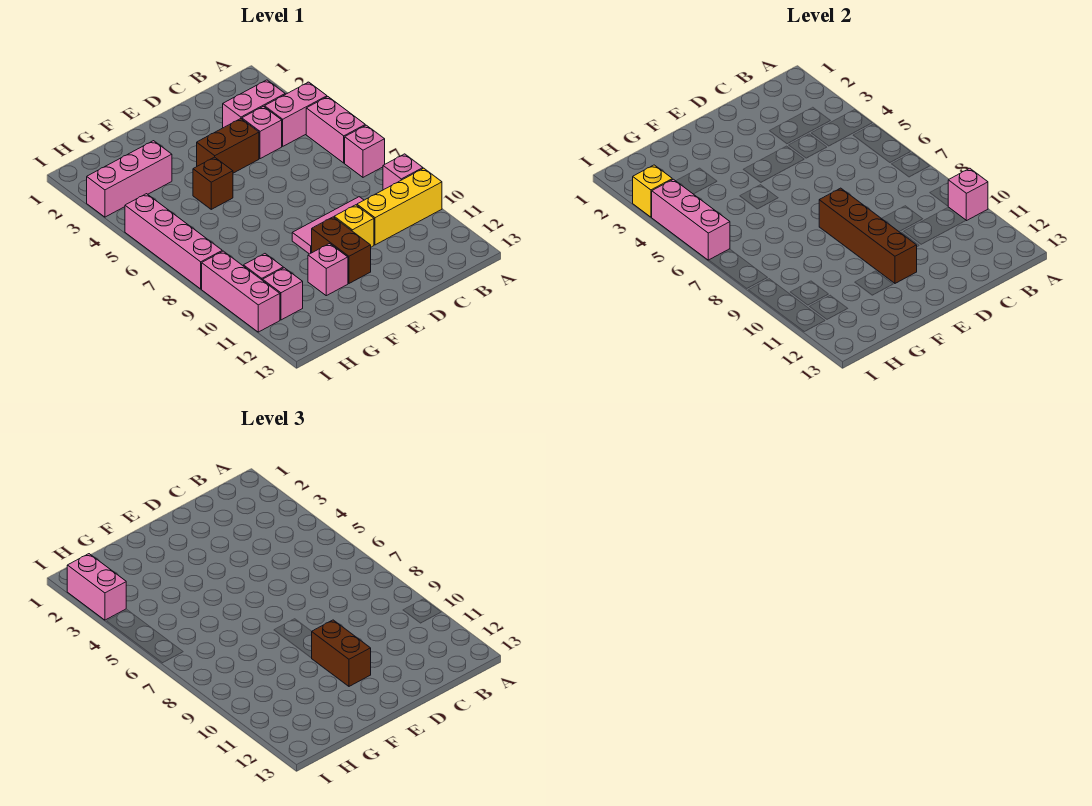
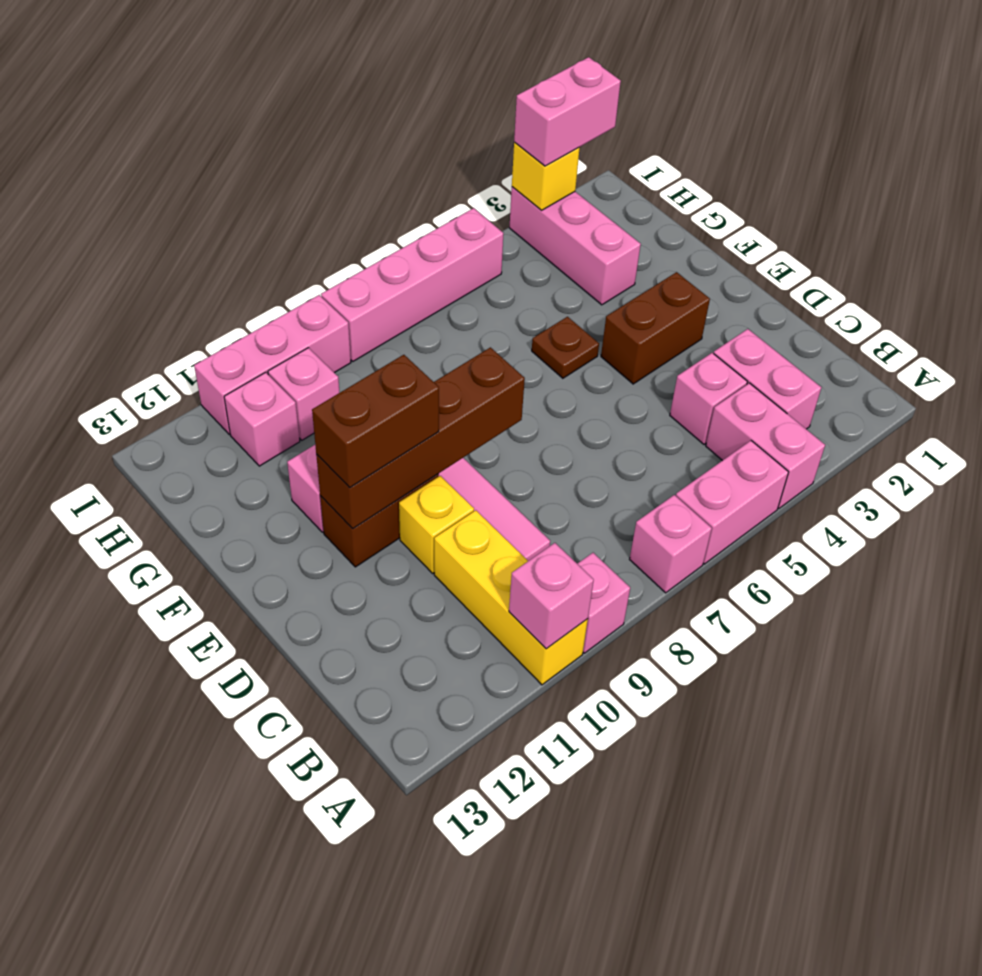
brown 1x2 brick [197,119,259,173] -> brown 1x2 brick turned to [601,272,710,384]
brown 1x1 brick [193,157,233,209] -> brown 1x1 plate [532,317,599,378]
pink 1x3 brick [652,179,730,260] -> none

